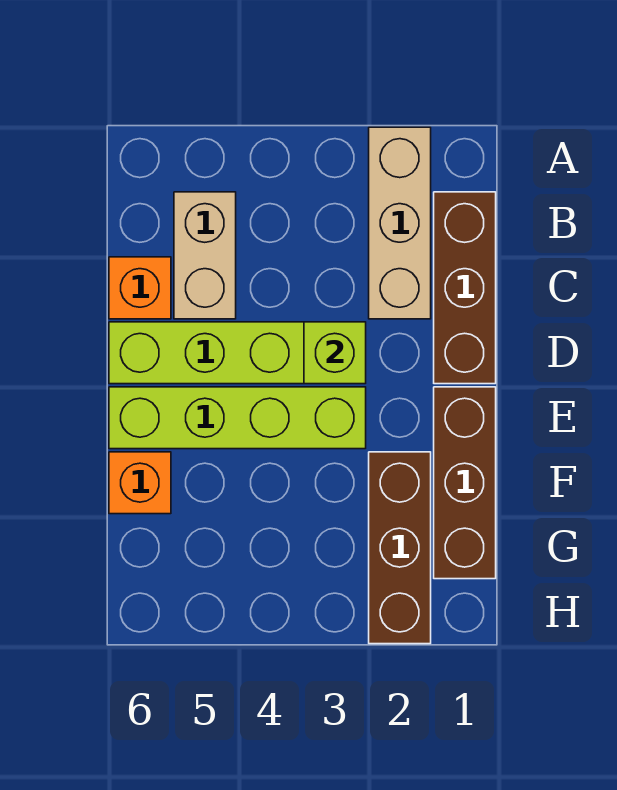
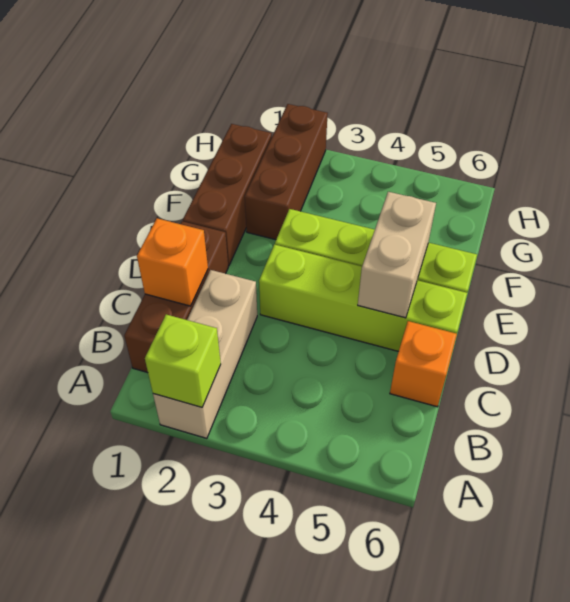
tan 1x2 brick [174,192,236,319] -> tan 1x2 brick moved to [358,192,436,318]
lime 1x1 brick [304,322,366,384] -> lime 1x1 brick moved to [145,314,221,407]
orange 1x1 brick [109,452,171,514] -> orange 1x1 brick moved to [137,218,208,306]

